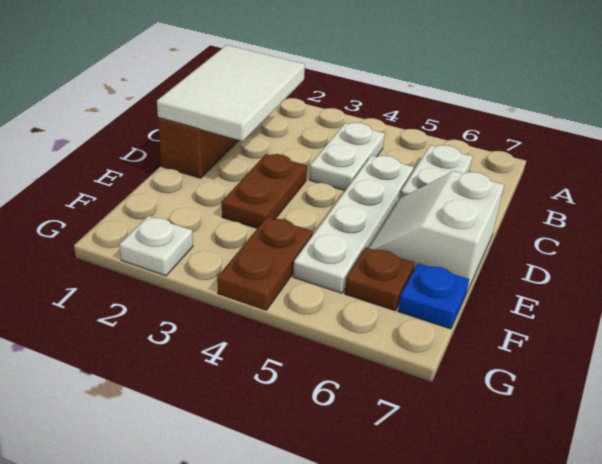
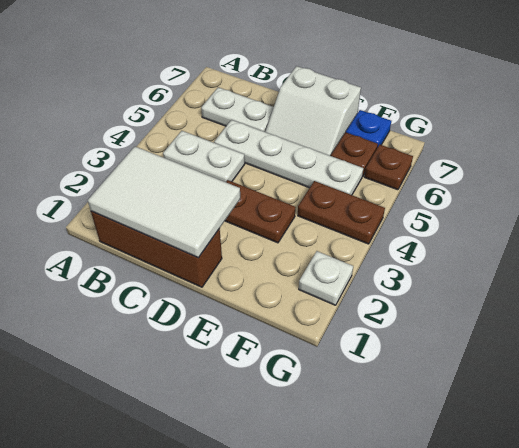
none -> brown 1x1 plate [365,145,413,190]

